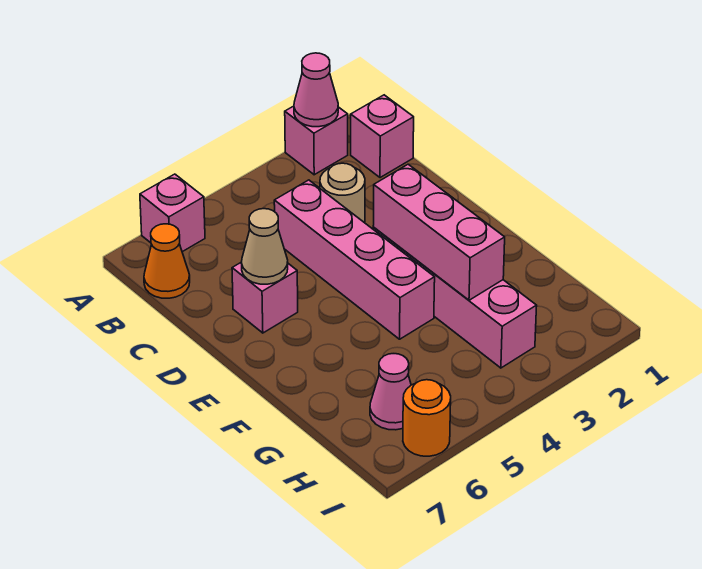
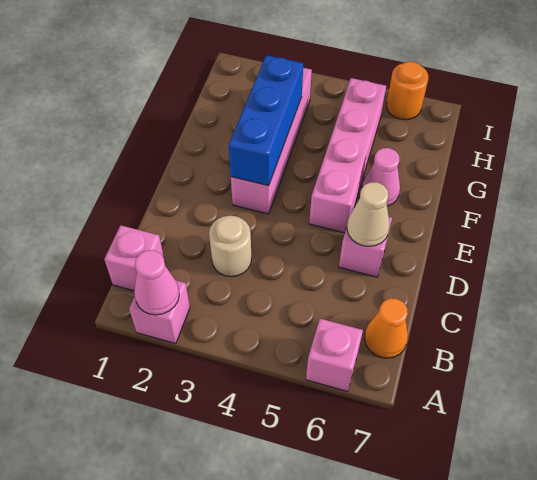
pink 1x4 brick [274,180,435,339] -> pink 1x4 brick moved to [309,78,386,233]
pink 1x3 brick [373,164,505,300] -> blue 1x3 brick [229,55,303,186]
pink 1x1 cone [370,354,411,430] -> pink 1x1 cone moved to [362,148,400,206]

